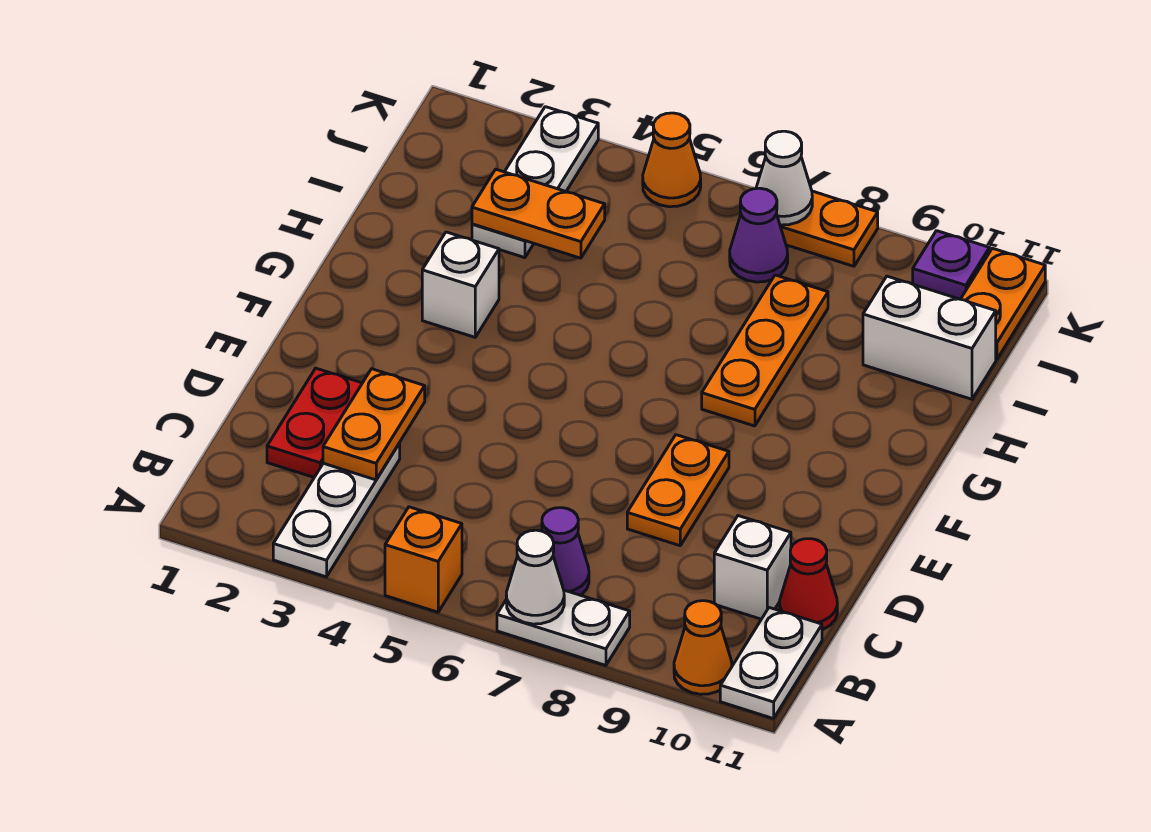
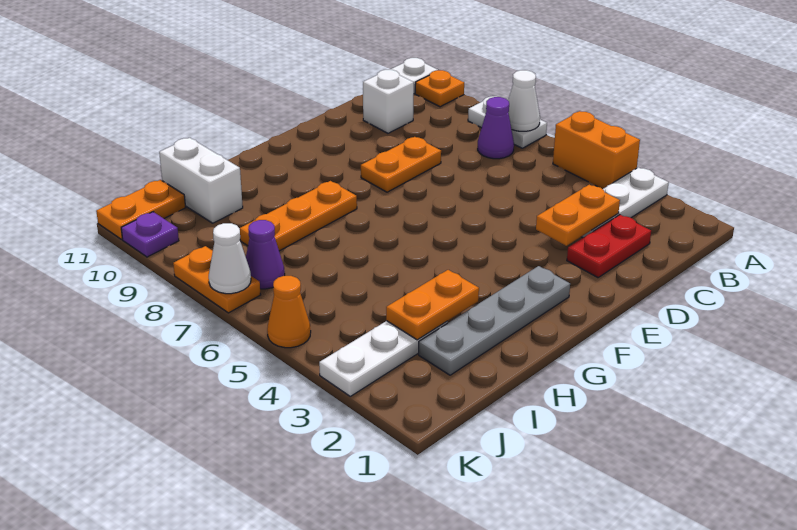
orange 1x1 brick [385,507,462,612] -> orange 1x2 brick [553,111,640,189]
orange 1x1 cone [674,601,732,694] -> orange 1x1 plate [415,70,464,107]
red 1x1 cone [780,539,837,630] -> none
none -> grey 1x4 plate [419,266,570,375]
white 1x1 brick [422,232,499,337] -> none
orange 1x2 plate [472,169,605,258] -> orange 1x2 plate turned to [386,270,479,340]

